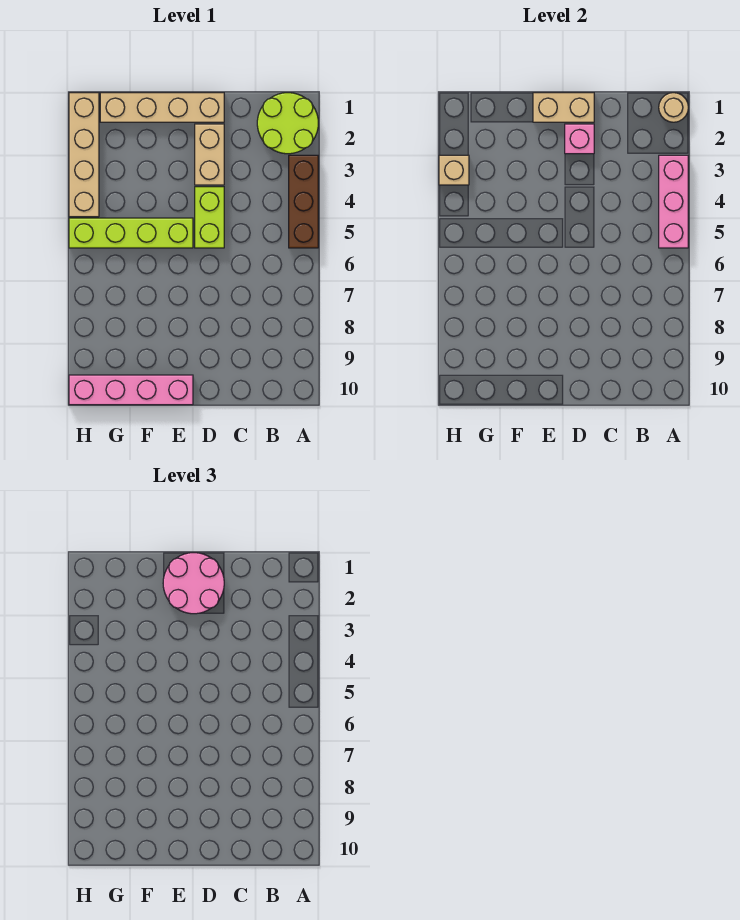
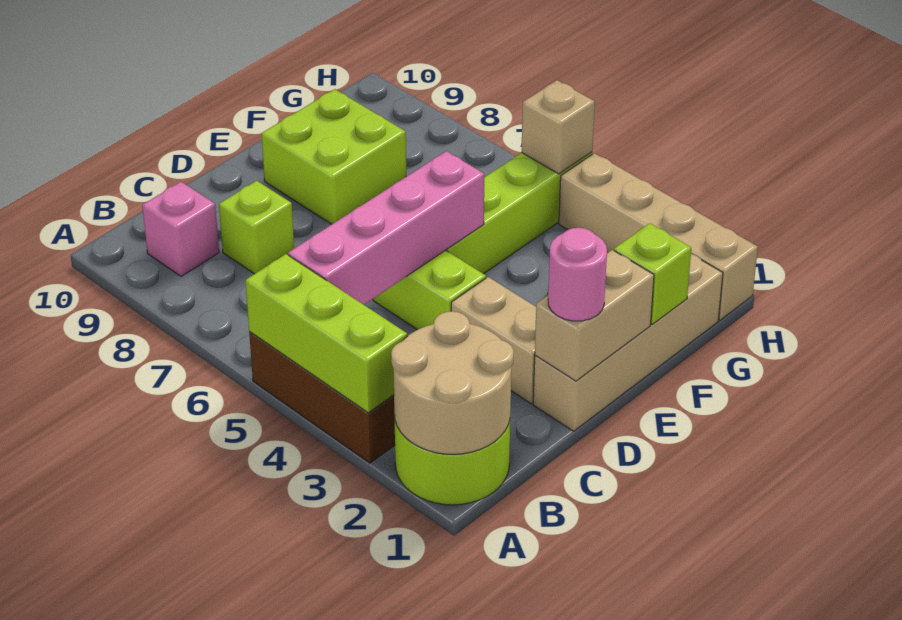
tan 1x1 round brick [659,93,688,122] -> tan 2x2 round brick [391,311,514,454]
pink 1x3 brick [659,155,688,248] -> lime 1x3 brick [245,254,407,413]
none -> lime 1x1 brick [219,181,294,274]
pink 2x2 round brick [163,553,224,614] -> pink 1x1 round brick [548,228,607,321]
pink 1x1 brick [565,124,594,154] -> pink 1x1 brick moved to [142,182,219,276]
none -> lime 2x2 brick [261,89,406,224]
pink 1x4 brick [69,375,193,405] -> pink 1x4 brick moved to [288,151,484,305]
none -> lime 1x1 brick [614,223,691,324]
tan 1x1 brick [439,155,469,185] -> tan 1x1 brick moved to [521,80,595,174]

